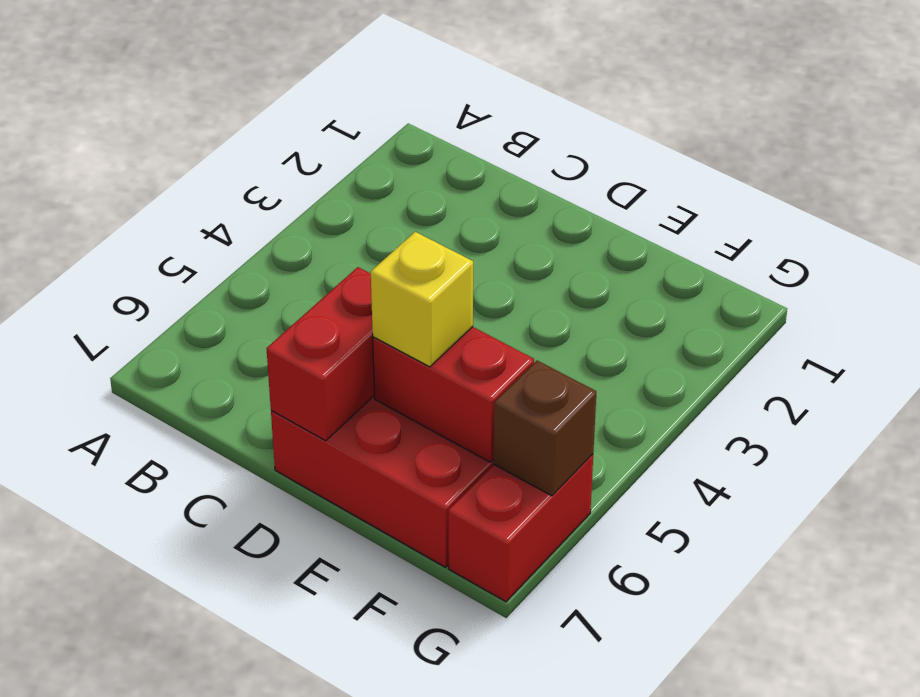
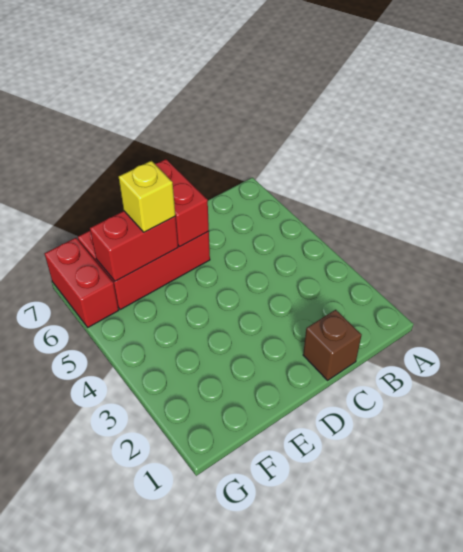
brown 1x1 brick [494,361,596,496] -> brown 1x1 brick moved to [303,310,362,380]

